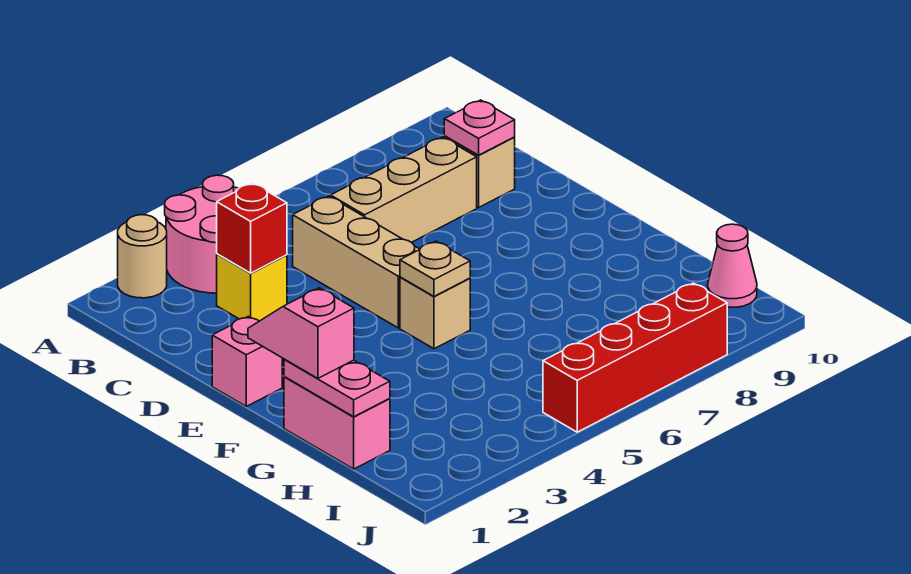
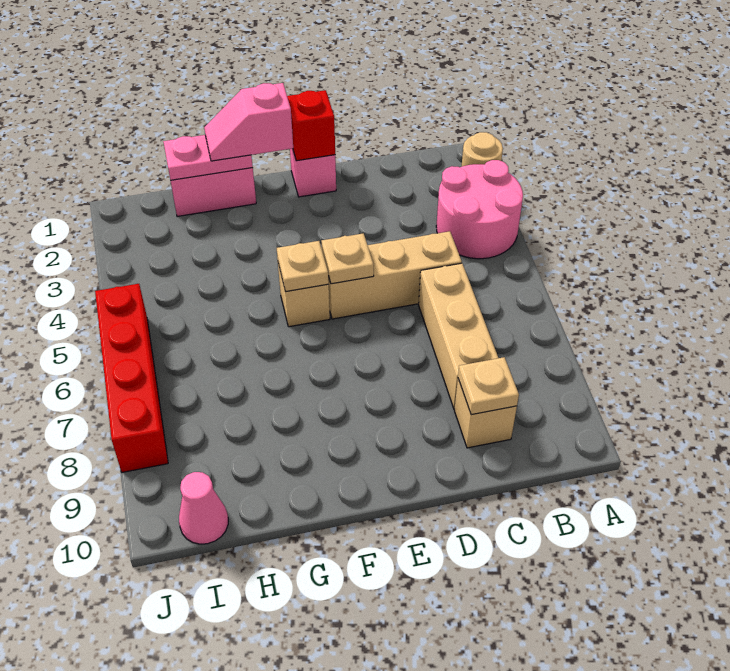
yellow 1x1 brick [217,254,287,321] -> none
red 1x1 brick [217,183,287,273] -> red 1x1 brick moved to [287,90,335,161]
pink 1x1 plate [444,100,515,155] -> tan 1x1 plate [458,357,519,415]
none -> tan 1x1 plate [322,233,374,284]
pink 1x2 slope [248,288,354,378] -> pink 1x2 slope turned to [204,83,293,161]

